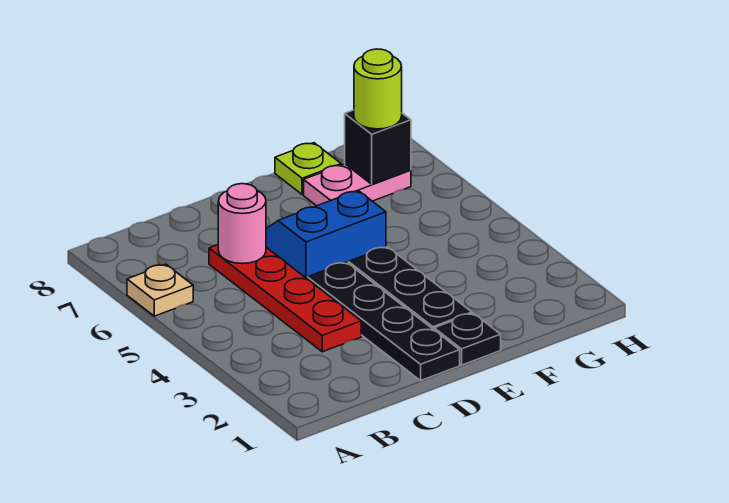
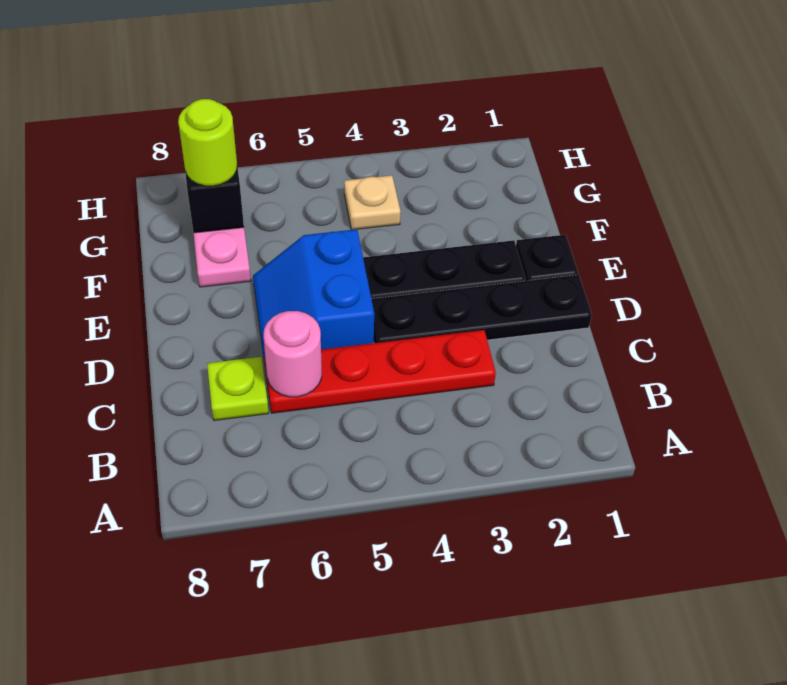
tan 1x1 plate [127,264,193,316] -> tan 1x1 plate moved to [344,175,401,230]
lime 1x1 plate [275,143,341,195] -> lime 1x1 plate moved to [207,357,269,420]

